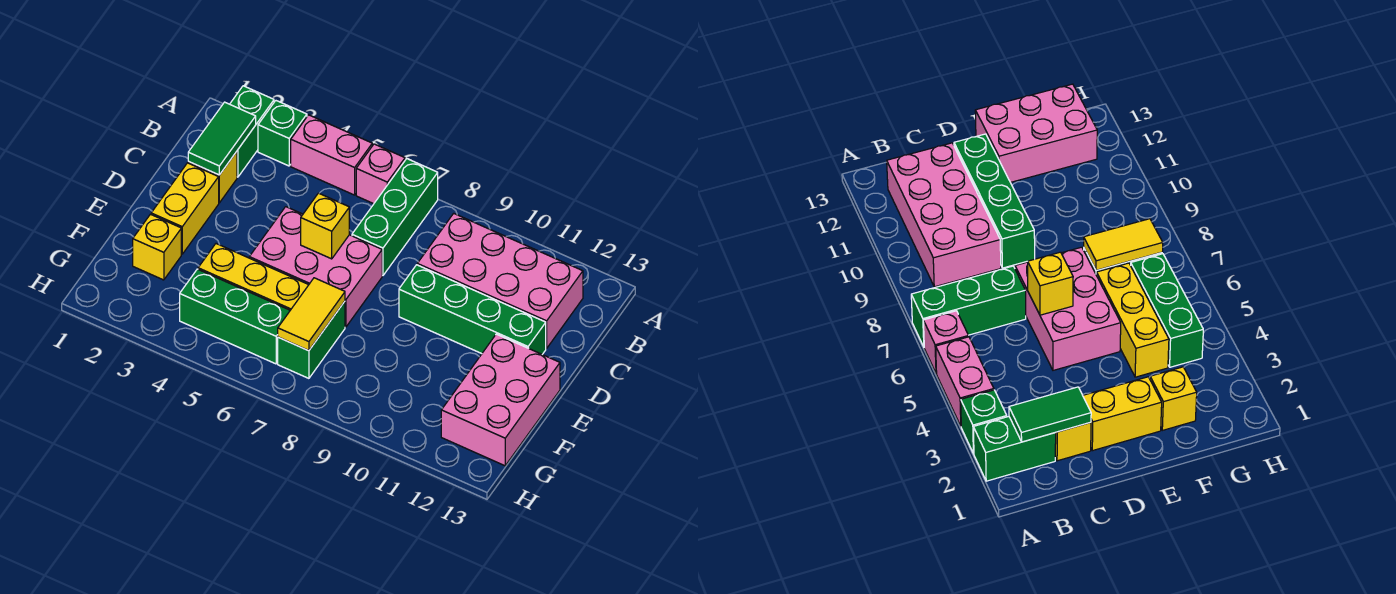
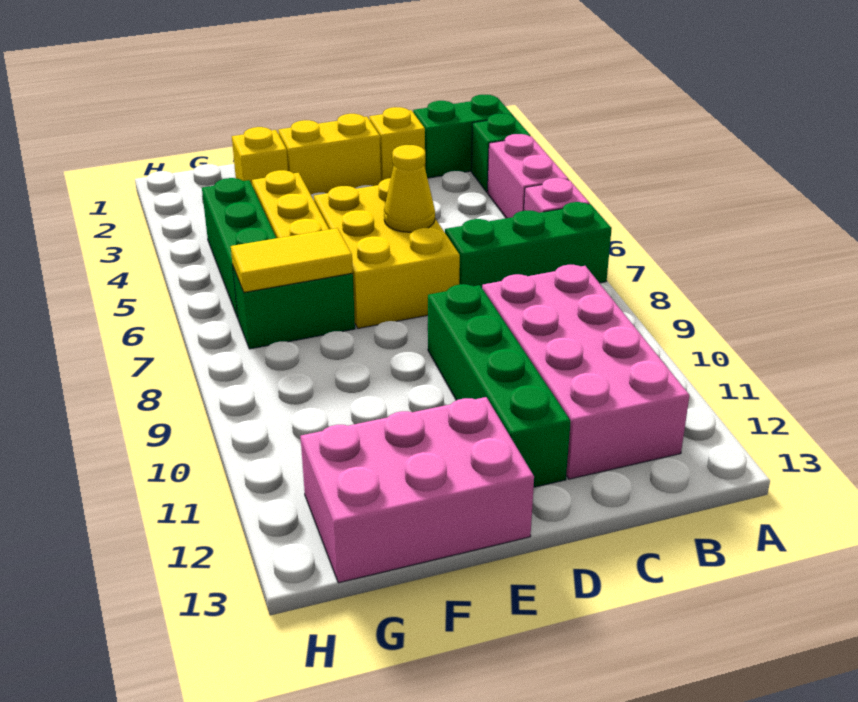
green 1x2 tile [188,102,256,175] -> none
pink 2x3 brick [249,207,382,327] -> yellow 2x3 brick [314,178,460,328]
yellow 1x1 brick [301,193,349,259] -> yellow 1x1 cone [384,145,435,232]

